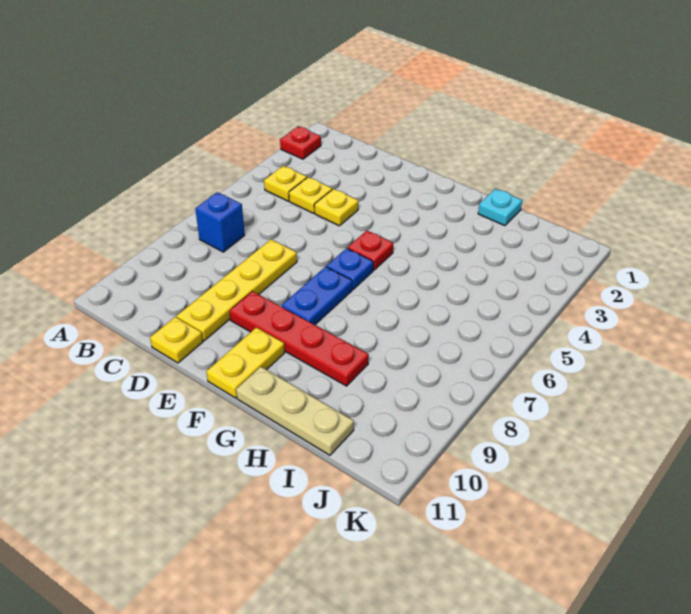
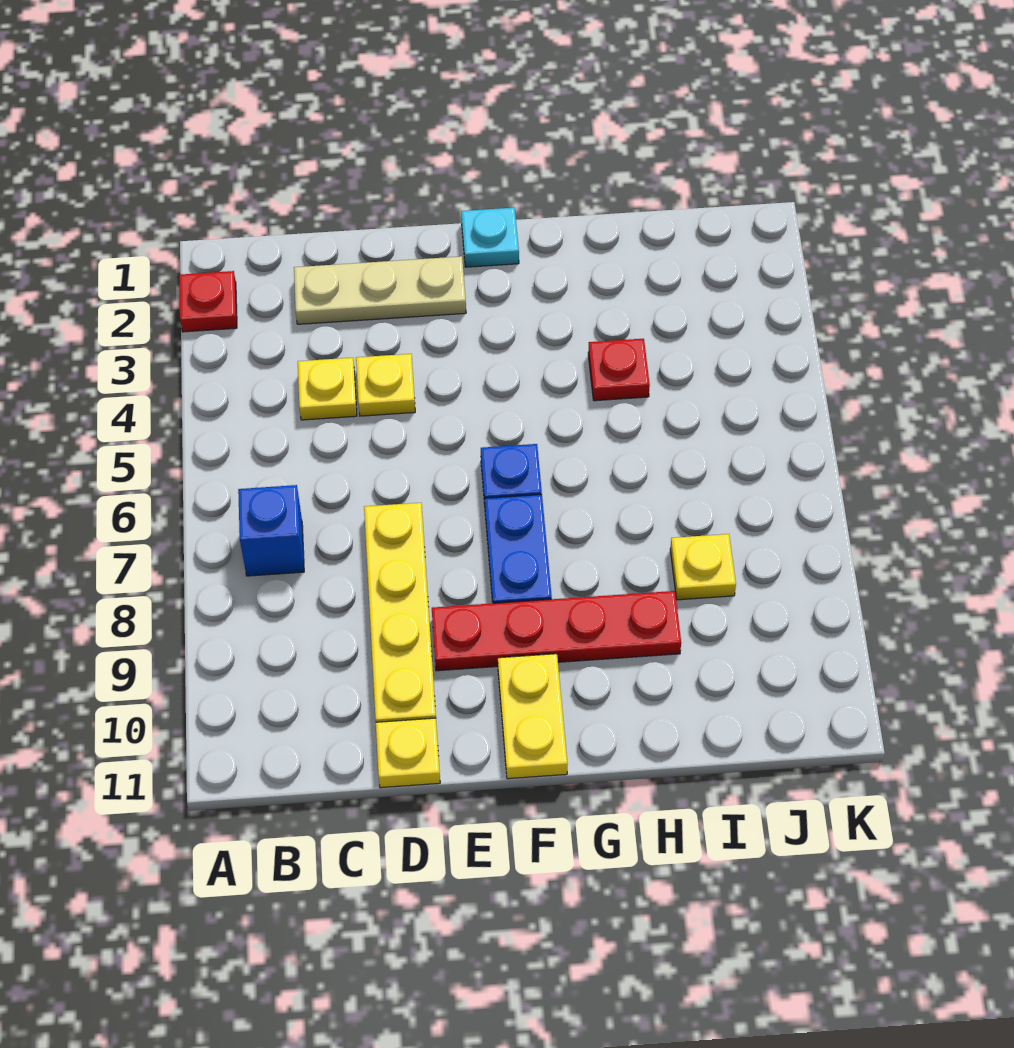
yellow 1x1 plate [264,166,307,201] -> yellow 1x1 plate moved to [670,534,736,600]
red 1x1 plate [348,231,393,270] -> red 1x1 plate moved to [588,339,650,401]
tan 1x3 plate [236,367,354,455] -> tan 1x3 plate moved to [294,256,466,324]
cyan 1x1 plate [478,189,522,226] -> cyan 1x1 plate moved to [461,208,519,267]

